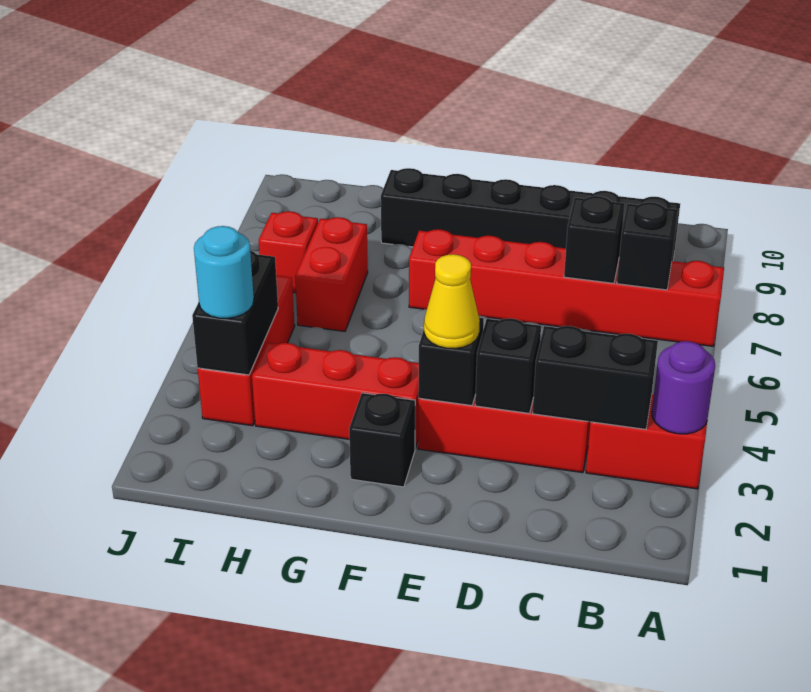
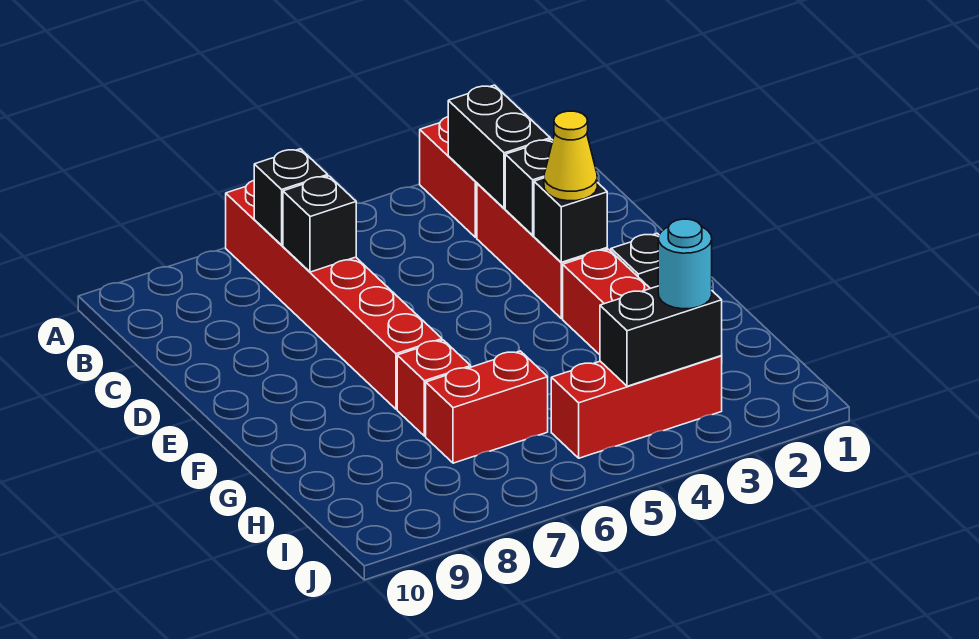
purple 1x1 round brick [652,341,715,434] -> none
black 1x6 brick [381,168,680,261] -> none
red 1x1 brick [259,211,318,293] -> red 1x1 brick moved to [397,340,471,436]

